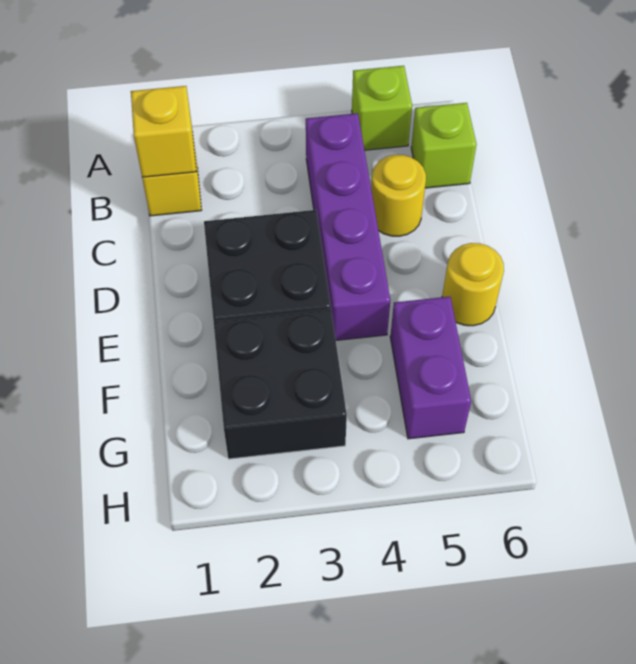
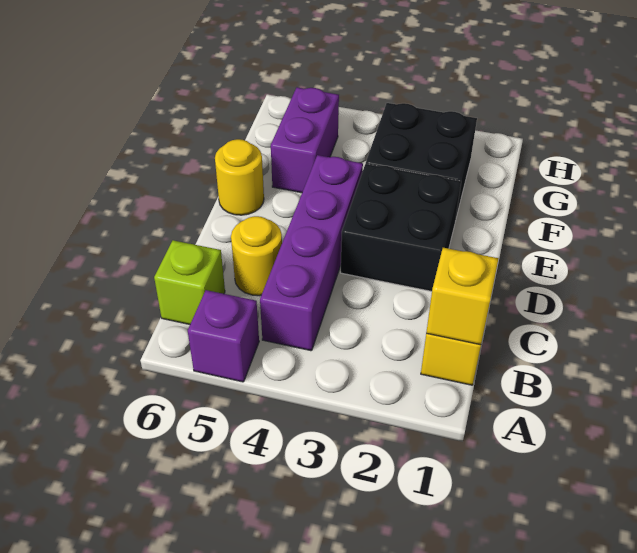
lime 1x1 brick [352,66,412,150] -> purple 1x1 brick [188,290,259,382]

